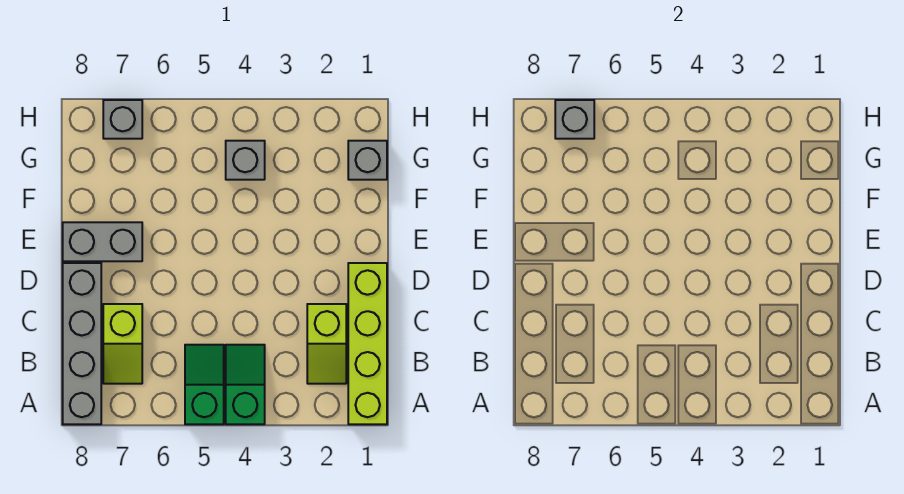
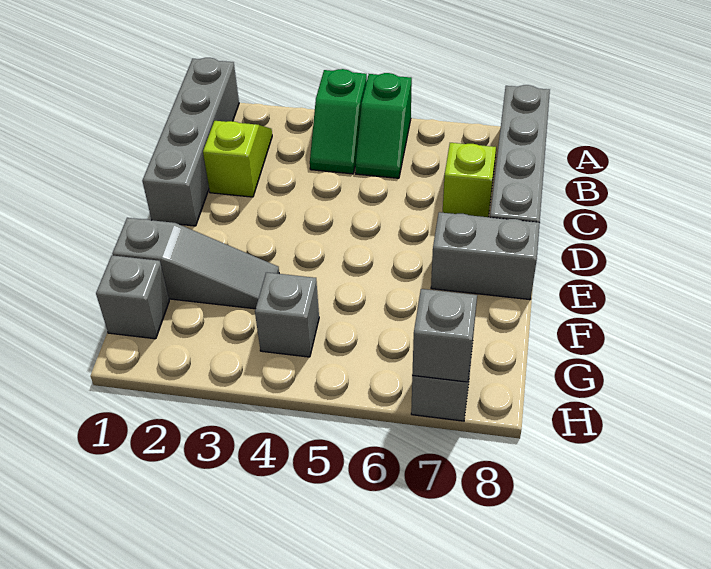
lime 1x4 brick [348,263,387,424] -> grey 1x4 brick [142,58,239,226]
none -> grey 1x3 slope [112,218,279,309]

